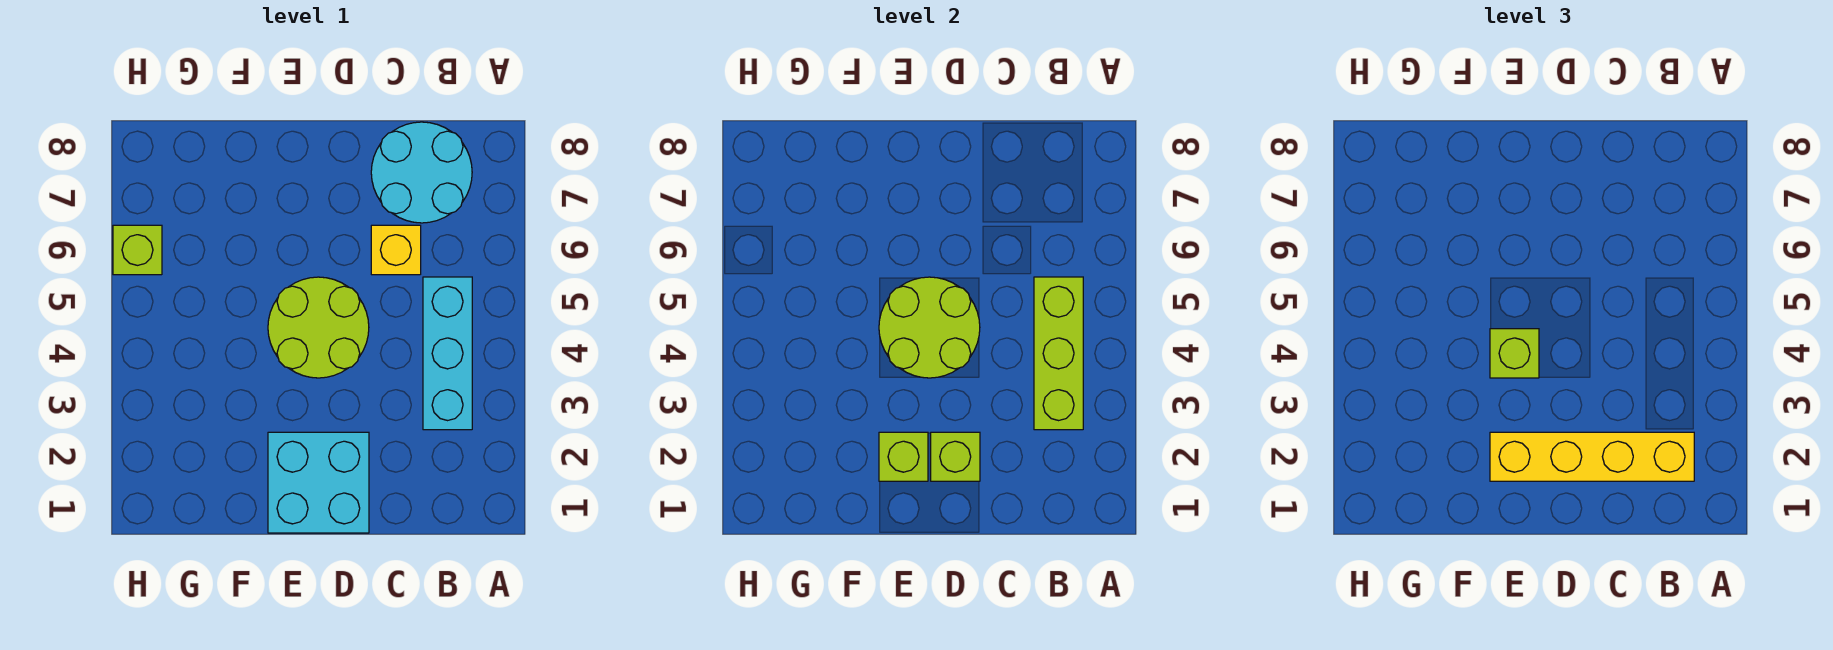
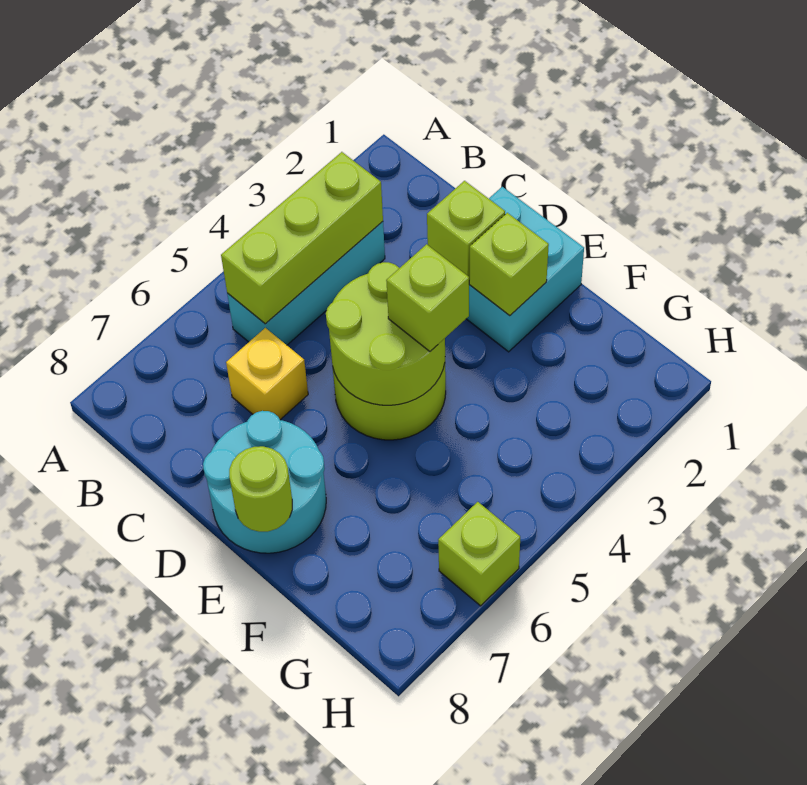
yellow 1x4 brick [1490,432,1694,481] -> none
cyan 2x2 round brick [371,122,472,223] -> cyan 2x2 round brick moved to [203,411,326,553]
none -> lime 1x1 round brick [229,446,292,532]

